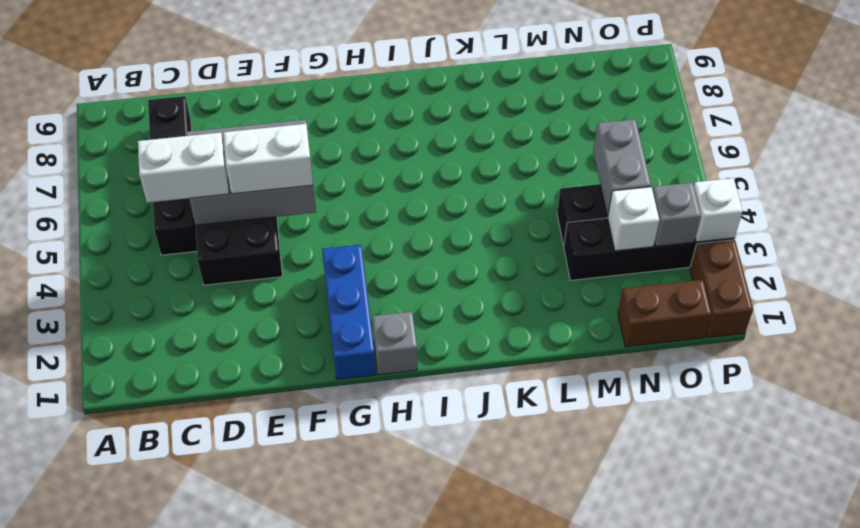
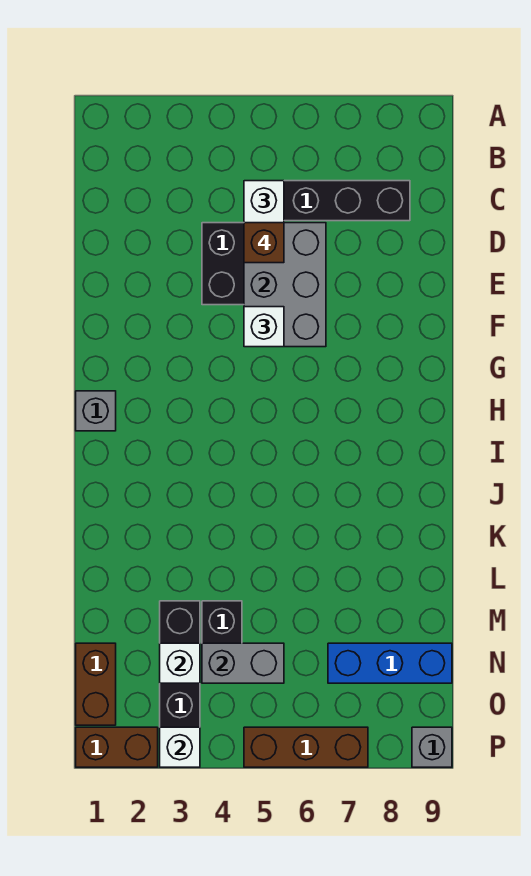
none -> brown 1x1 brick [244,223,284,263]
white 1x2 brick [224,124,313,194] -> white 1x1 brick [244,307,284,347]
blue 1x3 brick [322,245,376,379] -> blue 1x3 brick moved to [328,643,452,683]
grey 1x1 brick [653,182,701,246] -> grey 1x1 brick moved to [412,727,452,767]
none -> brown 1x3 brick [244,727,368,767]

